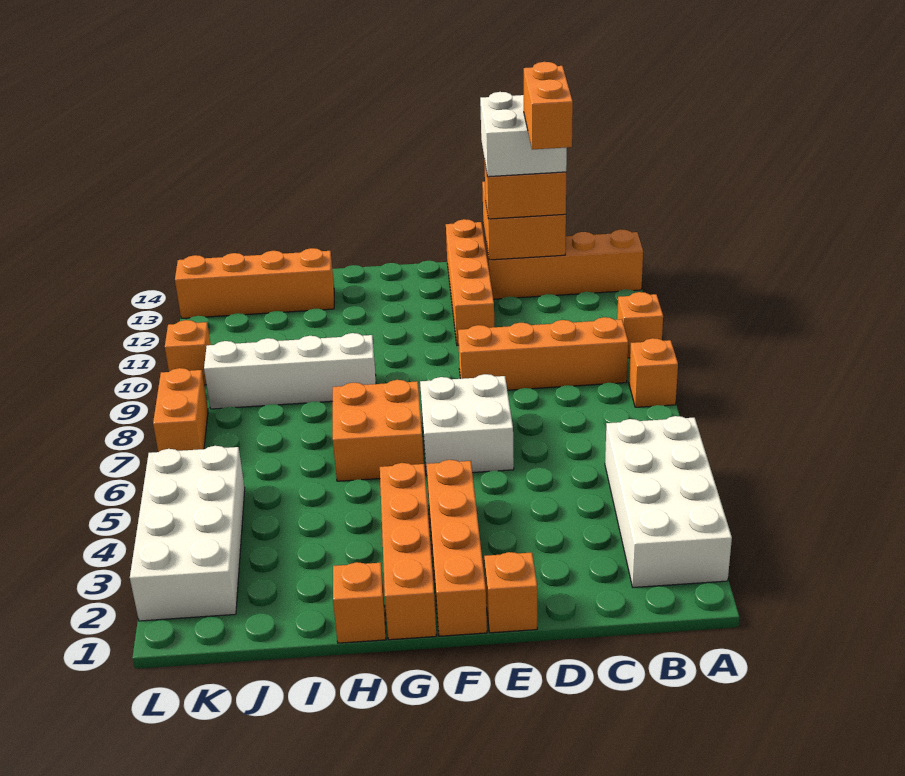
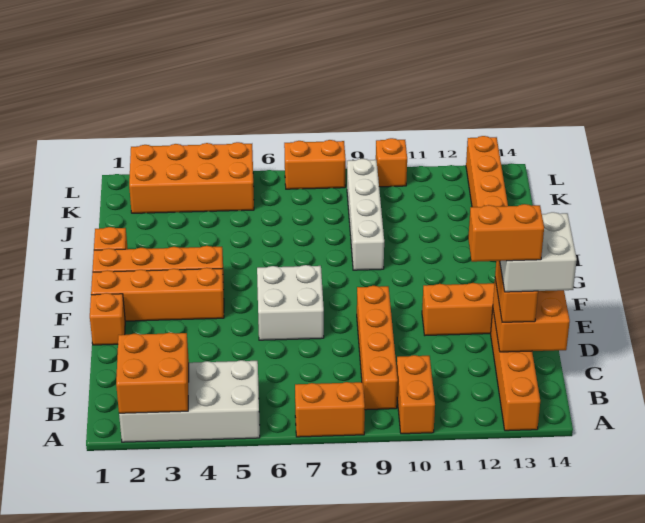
orange 1x1 brick [629,338,678,407] -> orange 1x2 brick [295,382,365,437]
orange 1x1 brick [617,292,663,358] -> orange 1x2 brick [397,355,435,434]
orange 2x2 brick [333,380,424,481] -> orange 2x2 brick moved to [116,332,189,413]
white 2x4 brick [130,446,245,621] -> orange 2x4 brick [129,142,254,213]

